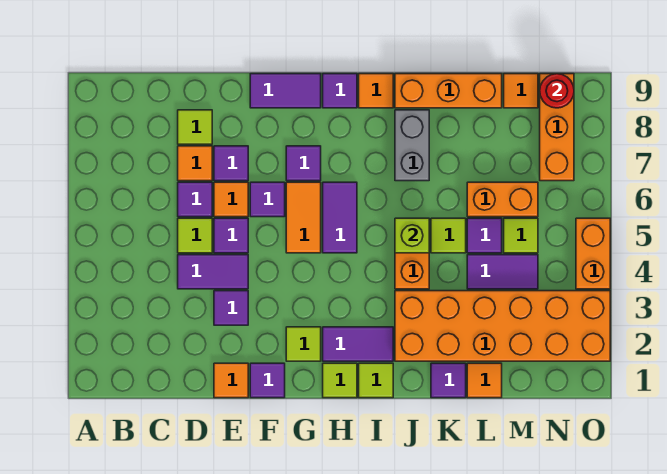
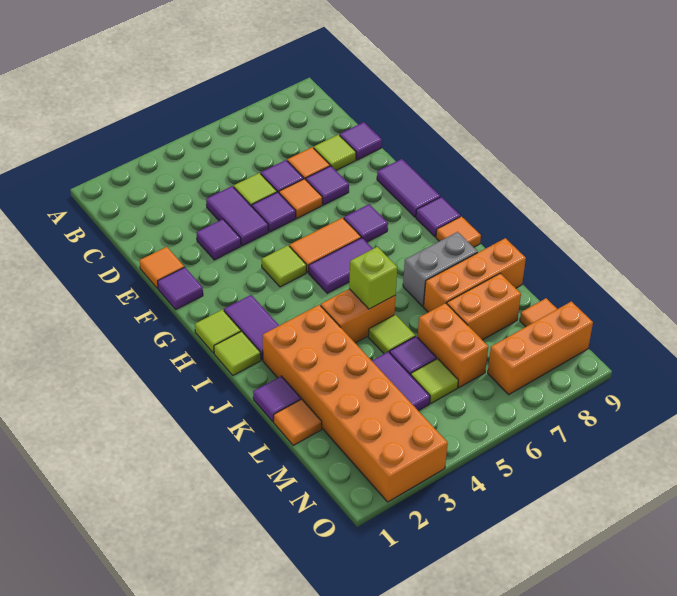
purple 1x1 tile [250,182,285,217] -> purple 1x1 tile moved to [340,122,382,160]
lime 1x1 tile [286,327,321,361] -> lime 1x1 tile moved to [262,246,306,287]
orange 1x3 brick [395,74,502,108] -> orange 1x3 brick turned to [424,238,526,312]
red 1x1 round brick [540,74,574,108] -> none
orange 1x2 brick [576,218,610,289] -> orange 1x2 brick moved to [447,273,521,340]

